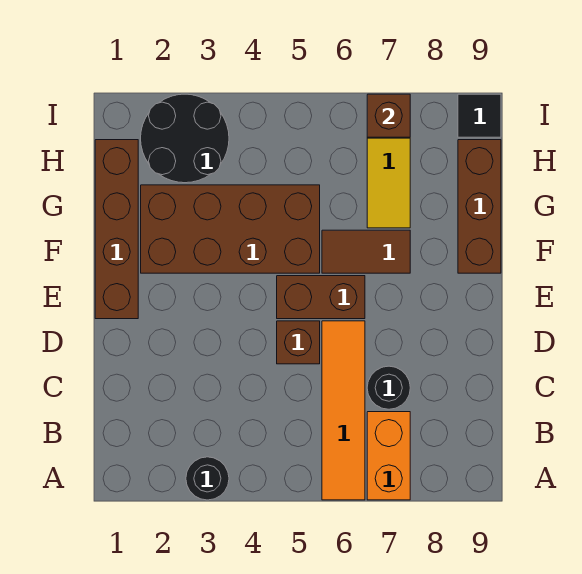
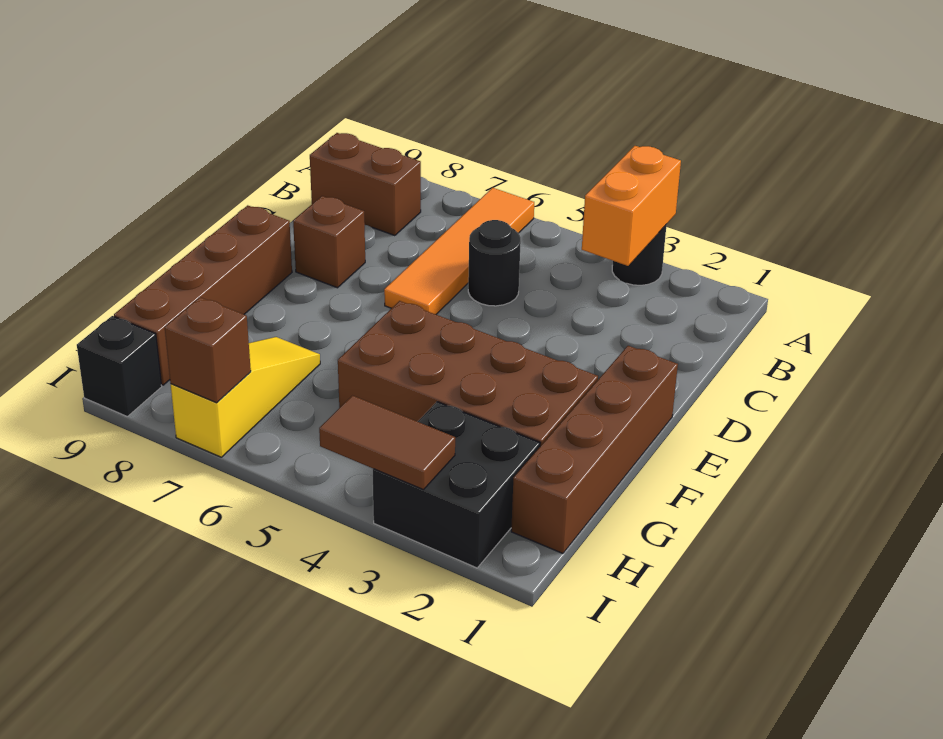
orange 1x2 brick [367,412,410,500] -> orange 1x2 brick moved to [582,146,681,266]
black 1x1 round brick [367,366,410,409] -> black 1x1 round brick moved to [468,220,521,306]
brown 1x1 brick [277,321,320,364] -> brown 1x1 brick moved to [293,196,365,288]
brown 1x2 brick [277,276,365,319] -> brown 1x2 brick moved to [310,133,421,236]
brown 1x2 tile [322,230,410,273] -> brown 1x2 tile moved to [319,396,455,490]
brown 1x3 brick [458,140,501,273] -> brown 1x4 brick [114,205,292,385]
black 2x2 round brick [141,94,229,183] -> black 2x2 brick [373,402,540,568]
black 1x1 tile [458,94,501,137] -> black 1x1 brick [77,316,162,416]

